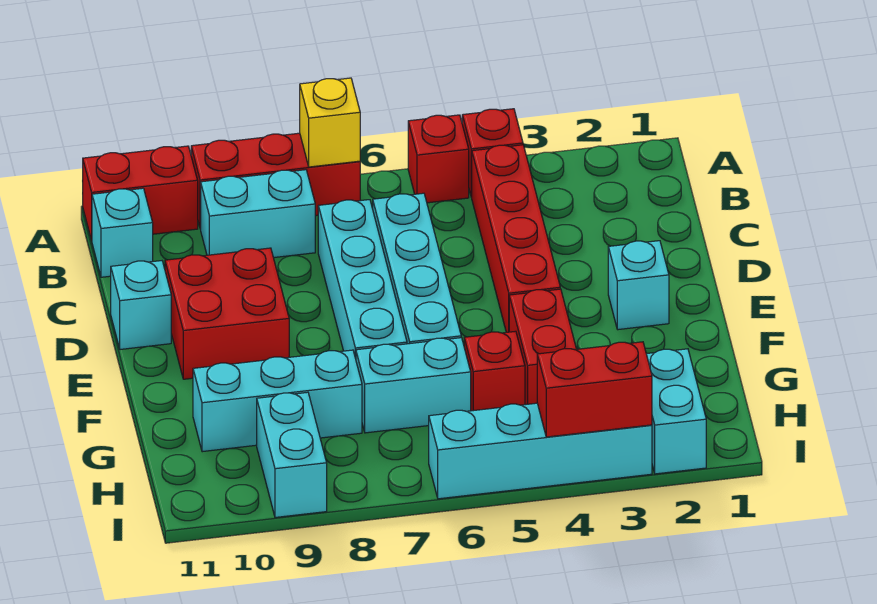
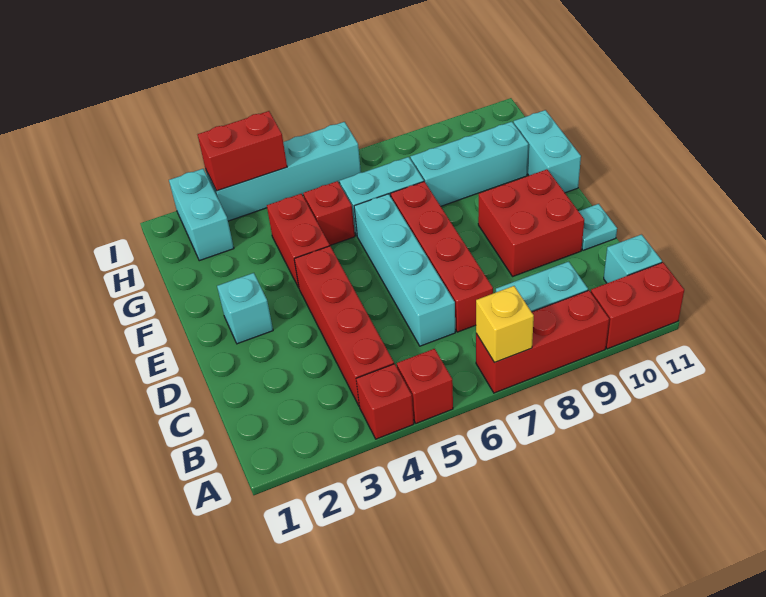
cyan 1x4 brick [318,200,407,359] -> red 1x4 brick [390,181,493,332]
cyan 1x1 brick [111,261,171,349] -> cyan 1x1 plate [579,204,617,250]
cyan 1x2 brick [257,392,327,517] -> cyan 1x2 brick moved to [513,110,581,193]

